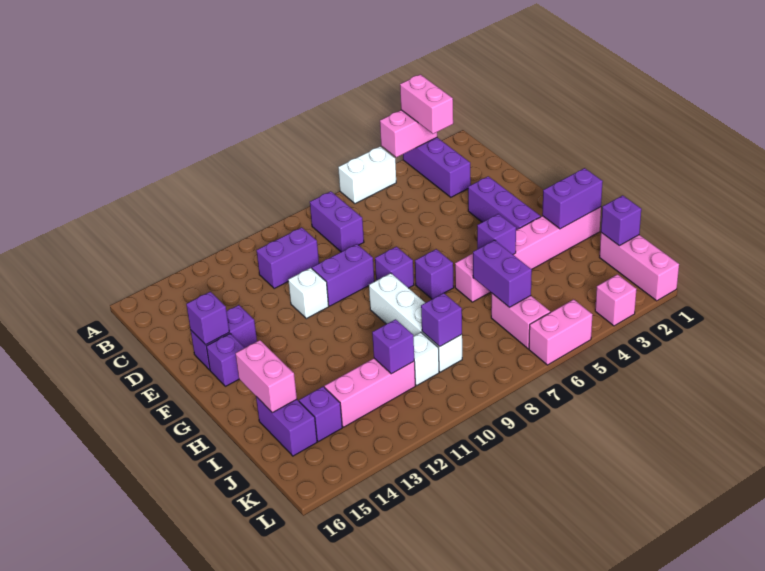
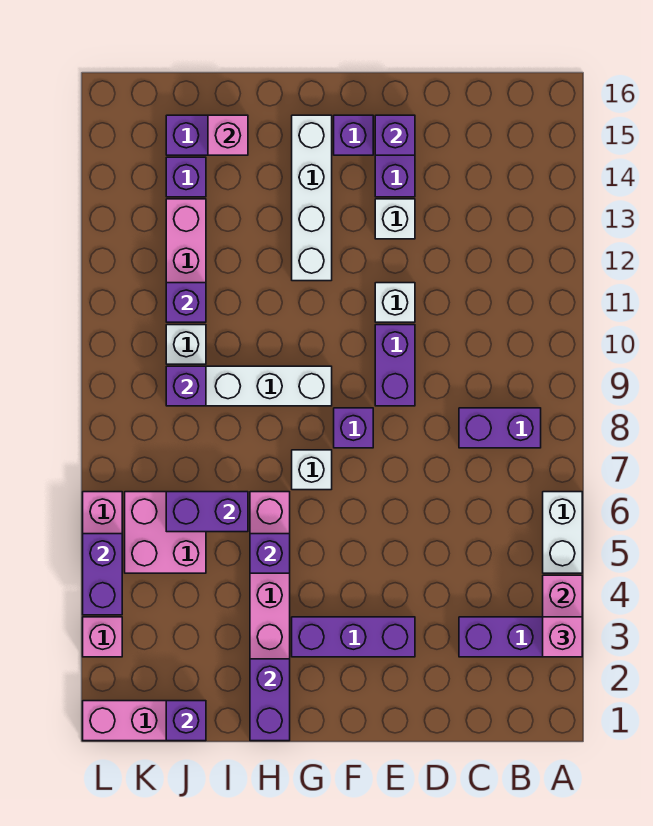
pink 1x2 brick [400,74,453,134] -> pink 1x1 brick [543,617,582,657]
purple 1x2 brick [257,227,319,288] -> purple 1x2 brick moved to [83,534,122,615]
none -> white 1x1 brick [375,199,415,239]
purple 1x1 brick [415,249,454,299] -> white 1x1 brick [292,450,332,490]
none -> white 1x4 brick [292,115,332,281]
pink 1x2 brick [235,340,297,413] -> pink 1x1 brick [208,115,248,155]
pink 1x2 brick [491,294,550,349] -> pink 2x2 brick [125,492,206,573]

